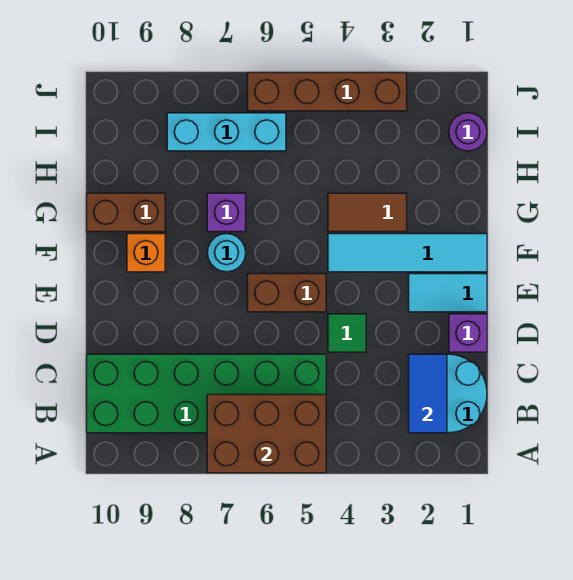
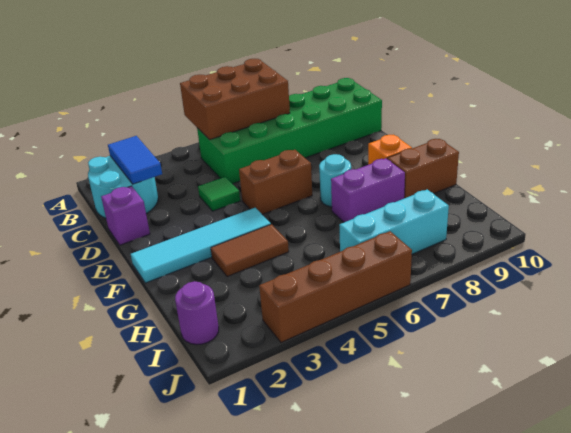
cyan 1x2 tile [409,274,487,312] -> none
purple 1x1 brick [207,193,246,232] -> purple 1x2 brick [331,158,405,222]

